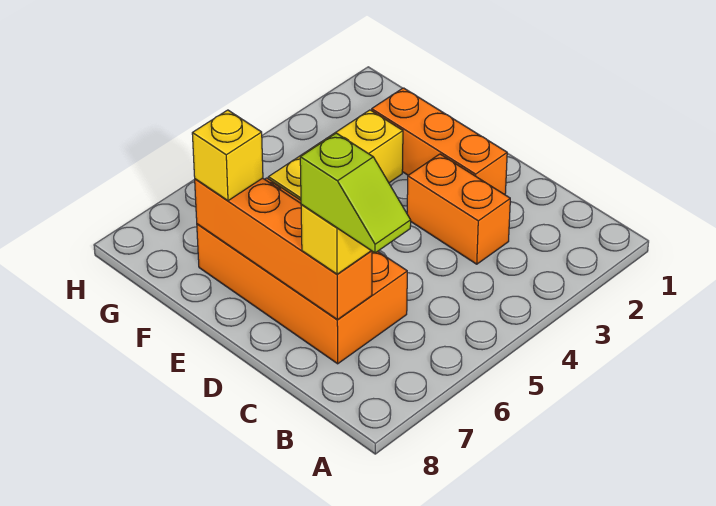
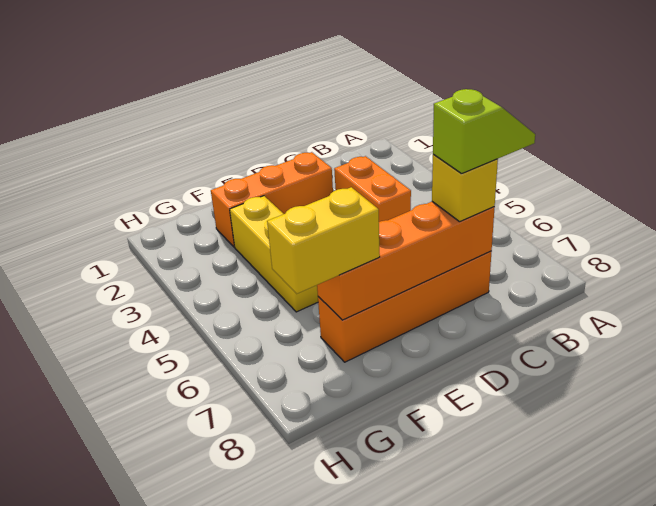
orange 1x2 brick [407,154,510,264] -> orange 1x2 brick turned to [334,156,411,222]
orange 2x4 brick [197,178,407,364] -> orange 1x4 brick [318,251,492,362]
yellow 1x1 brick [192,110,263,201] -> yellow 1x2 brick [267,187,380,294]

